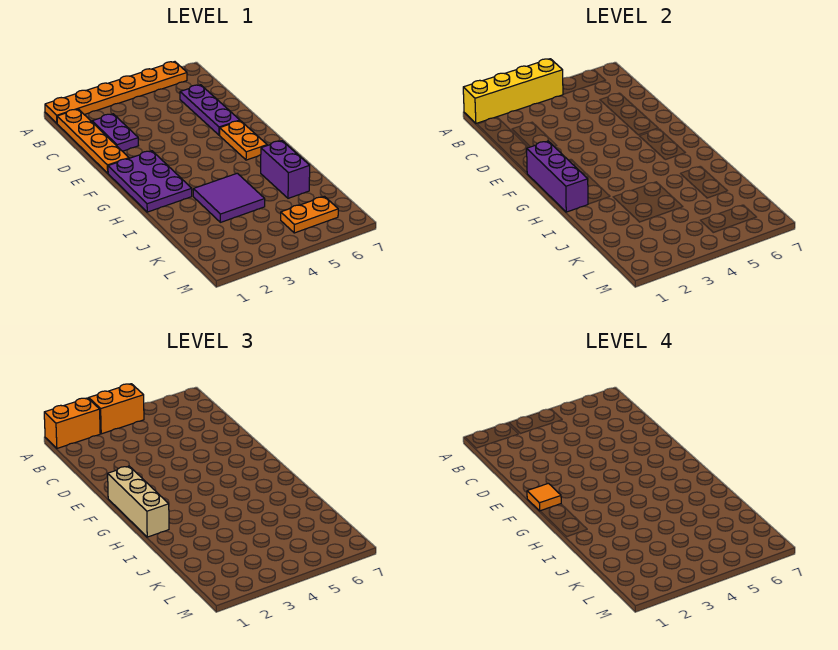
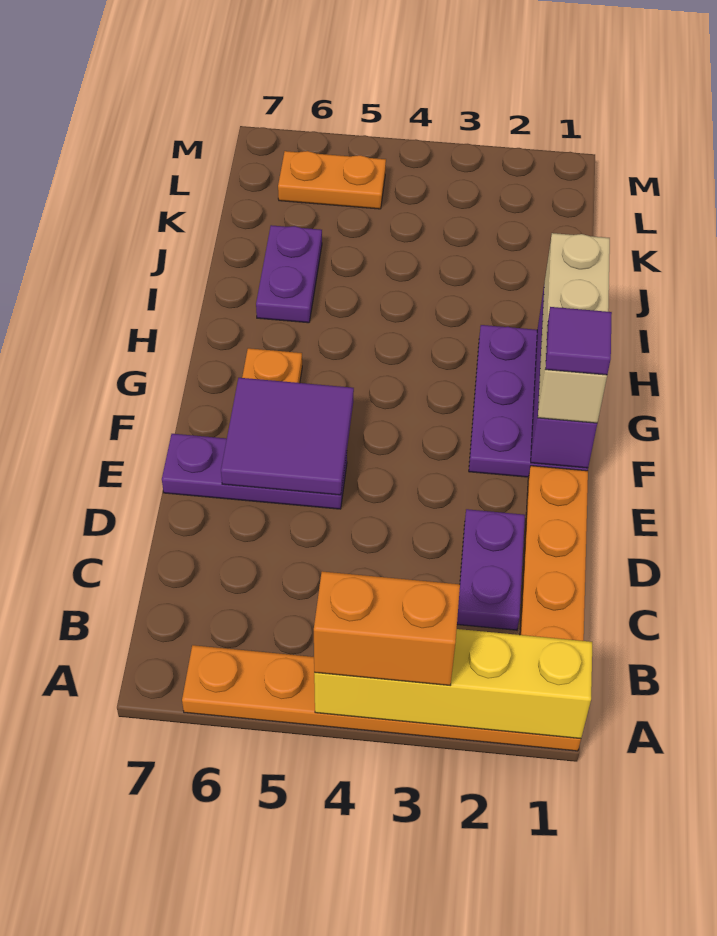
orange 1x2 brick [44,398,100,448] -> none
purple 1x3 plate [180,85,240,135] -> purple 1x3 plate turned to [162,434,347,509]
orange 1x1 tile [527,483,561,511] -> purple 1x1 tile [545,307,612,375]
purple 2x2 tile [193,173,265,222] -> purple 2x2 tile moved to [221,378,354,495]
purple 1x2 brick [261,141,310,198] -> purple 1x2 plate [256,225,322,323]

